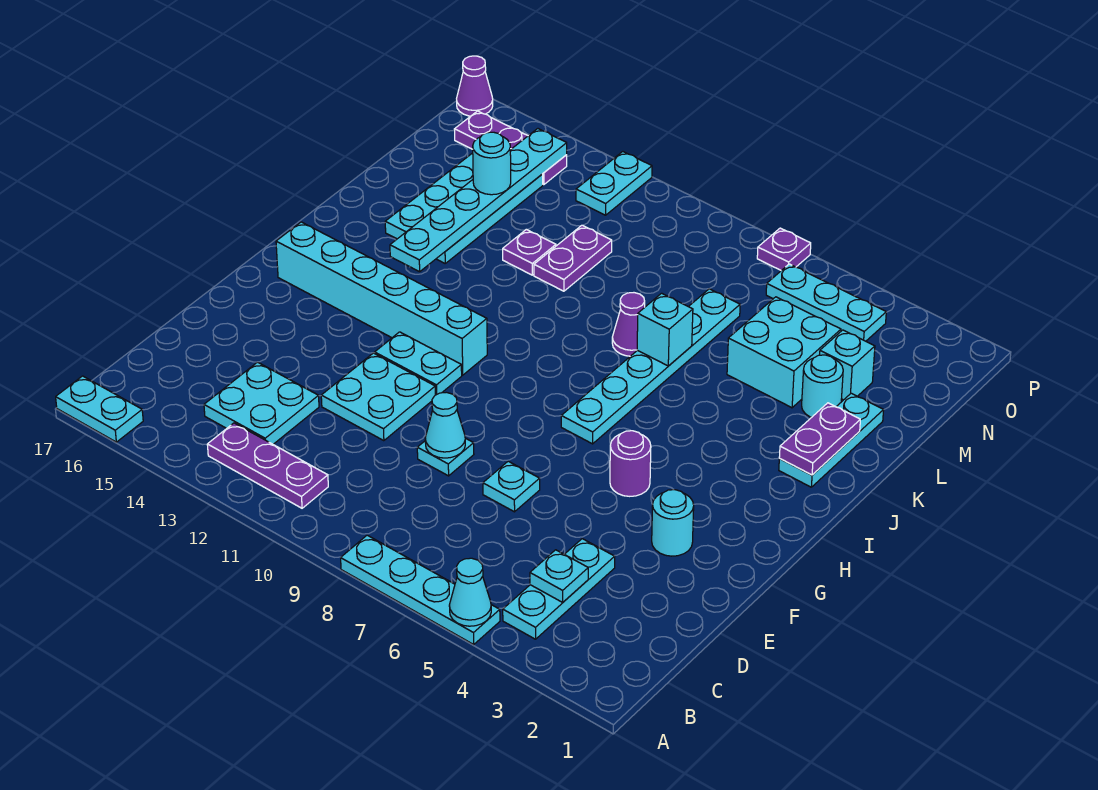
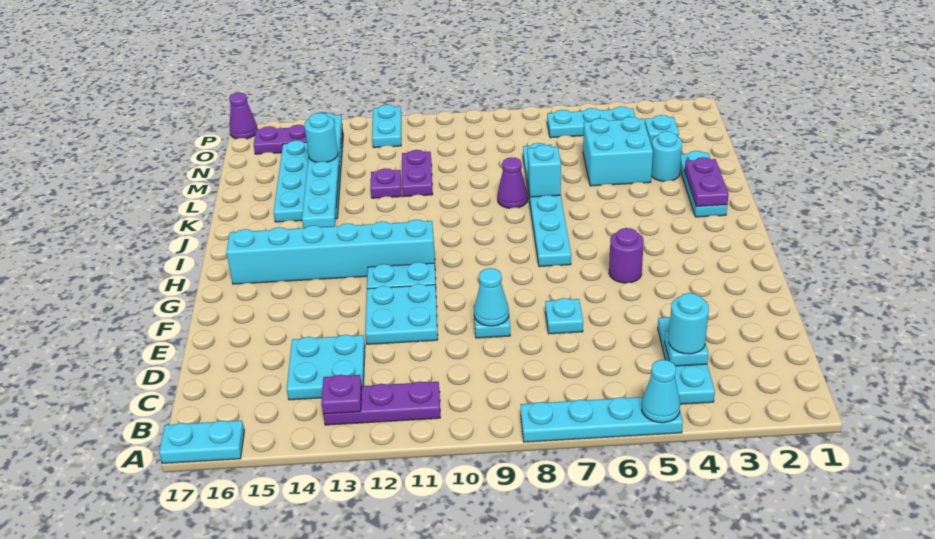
cyan 1x1 round brick [652,490,694,556] -> cyan 1x1 round brick moved to [669,293,709,354]
purple 1x1 plate [757,228,811,271] -> purple 1x1 plate moved to [321,375,362,414]

